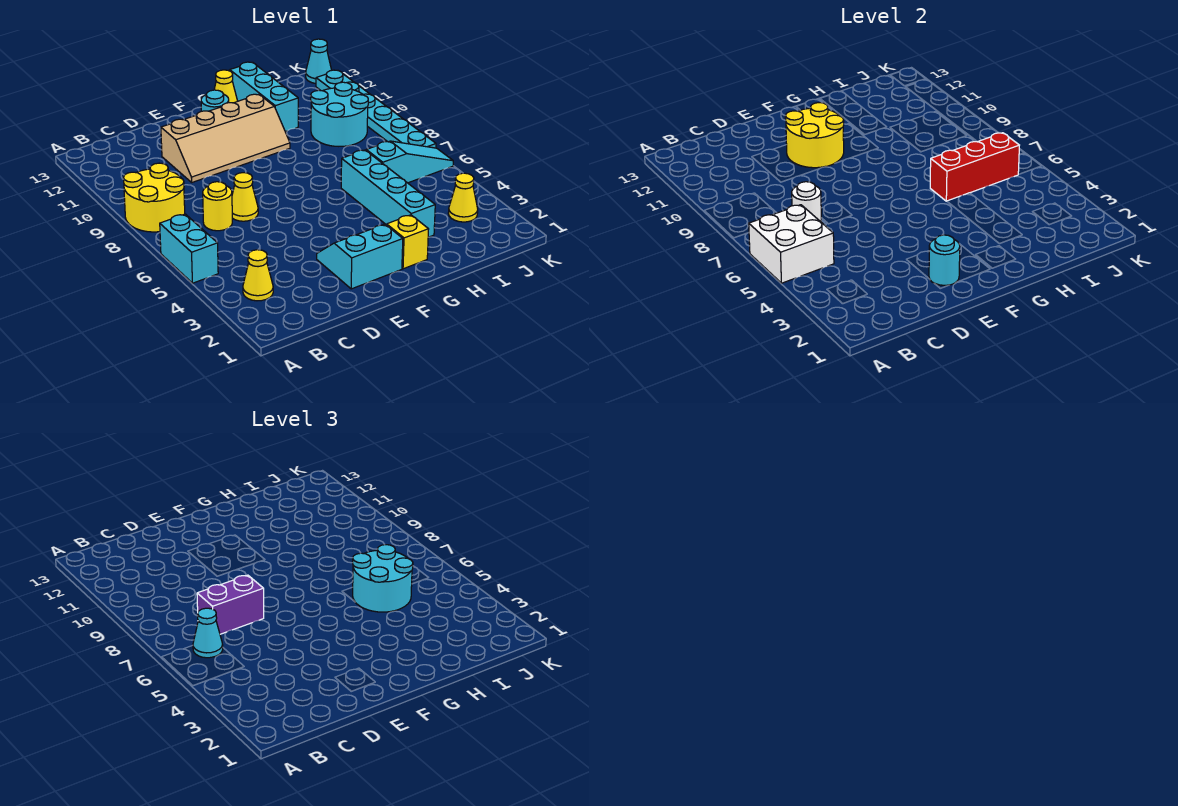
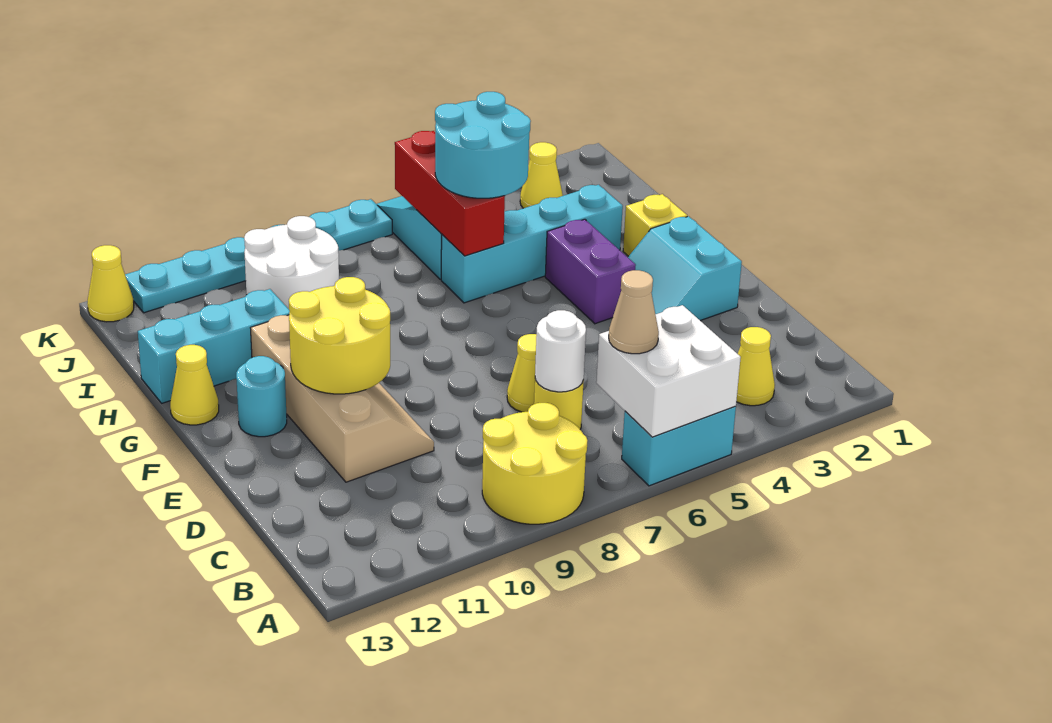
cyan 1x1 cone [193,608,223,658] -> tan 1x1 cone [609,270,659,354]
purple 1x2 brick [197,575,264,634] -> purple 1x2 brick moved to [545,219,636,324]
cyan 1x1 round brick [929,235,960,285] -> none
cyan 2x2 round brick [311,82,368,146] -> white 2x2 round brick [244,216,339,309]
cyan 1x1 cone [306,39,332,83] -> yellow 1x1 cone [87,245,134,322]

